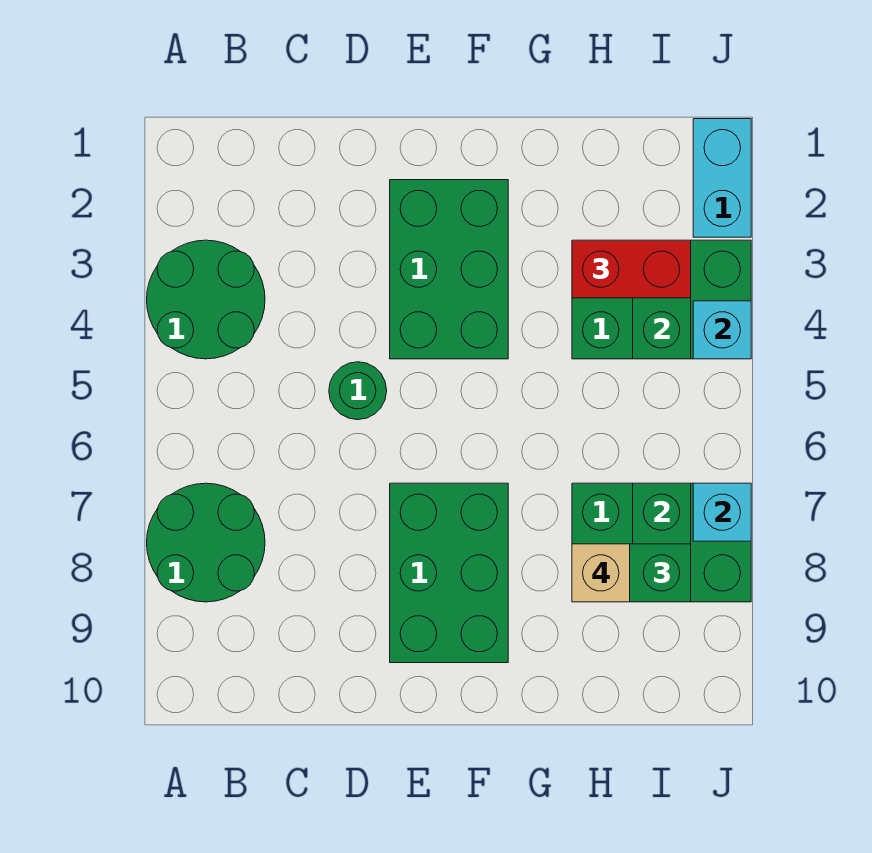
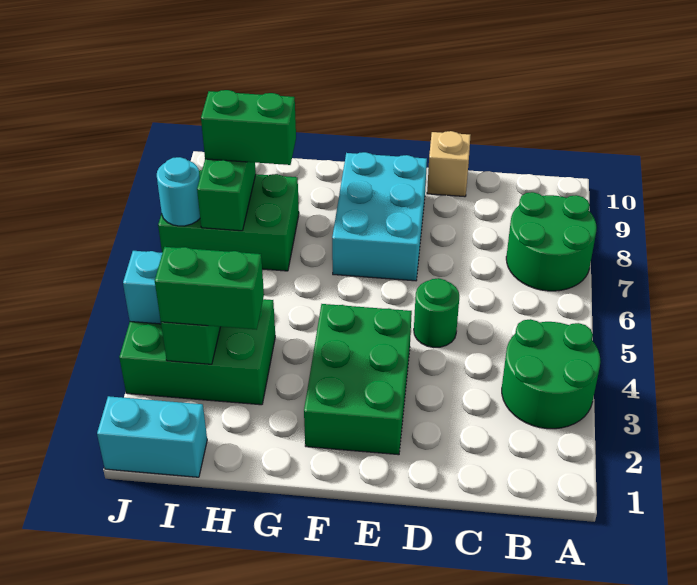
green 2x3 brick [390,483,508,663] -> cyan 2x3 brick [332,152,427,281]
red 1x2 brick [572,240,691,298] -> green 1x2 brick [155,247,264,330]
tan 1x1 brick [572,544,630,602] -> tan 1x1 brick moved to [427,131,471,197]
cyan 1x2 brick [693,119,751,237] -> cyan 1x2 brick turned to [97,396,207,477]
cyan 1x1 brick [693,483,751,541] -> cyan 1x1 round brick [157,157,200,226]

